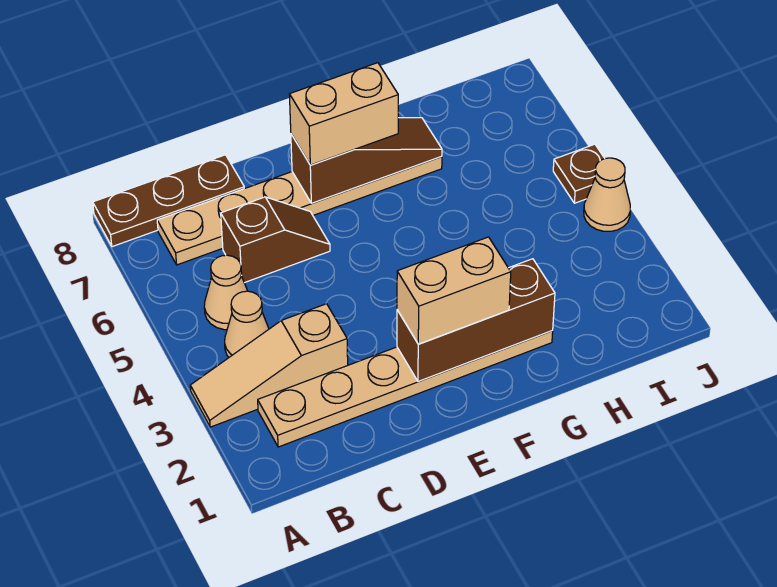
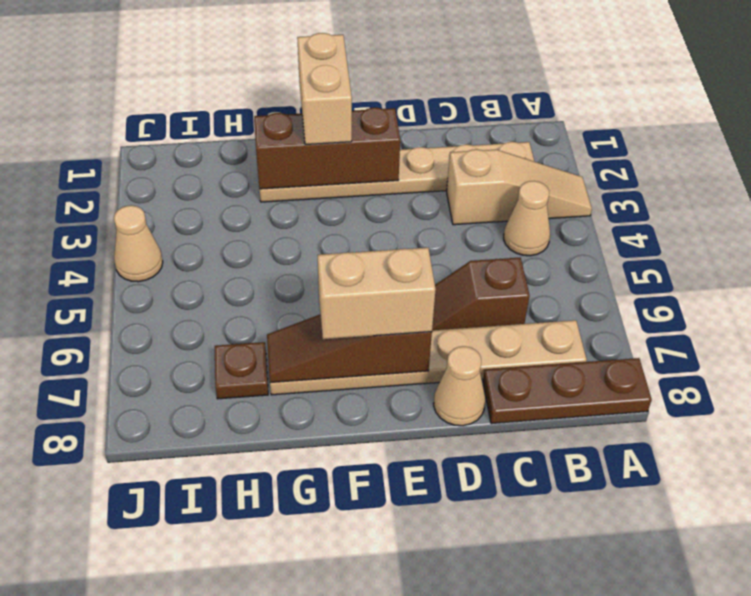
tan 1x1 cone [204,255,247,330] -> tan 1x1 cone moved to [434,346,485,426]
tan 1x2 brick [397,237,511,344] -> tan 1x2 brick turned to [297,33,352,144]
brown 1x1 plate [553,144,605,203] -> brown 1x1 plate moved to [215,342,268,399]

